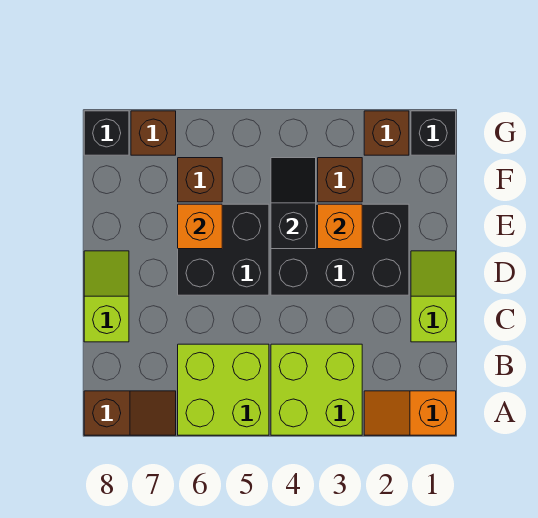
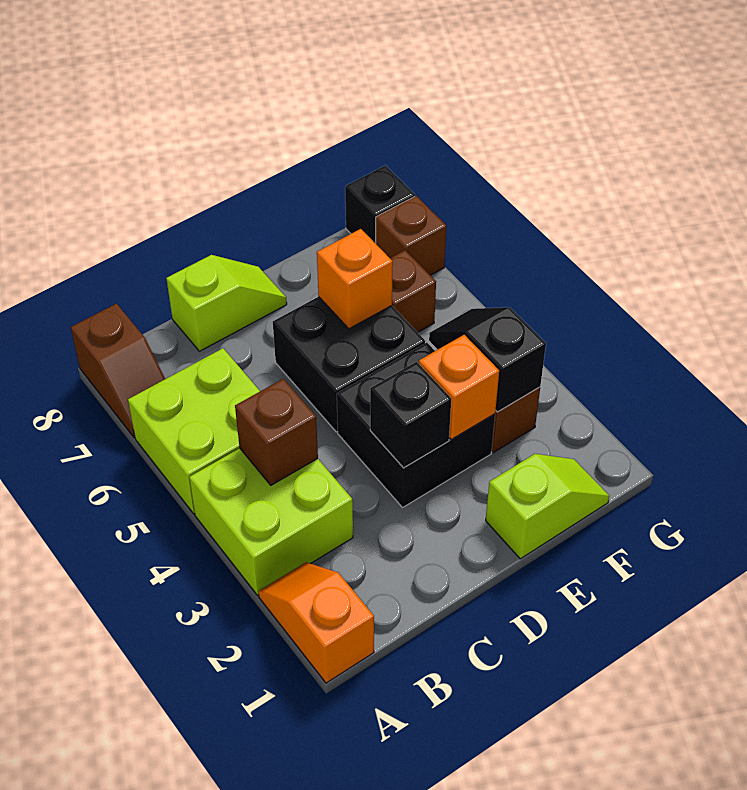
lime 1x2 slope [411,251,456,342] -> lime 1x2 slope moved to [486,454,609,559]
black 2x3 brick [271,204,409,295] -> black 2x2 brick [337,342,495,507]
black 1x2 slope [271,158,316,249] -> black 1x2 slope turned to [429,307,546,412]
black 1x1 brick [411,111,456,155] -> black 1x1 brick moved to [370,362,451,468]
brown 1x1 brick [364,111,409,155] -> brown 1x1 brick moved to [235,379,318,485]

